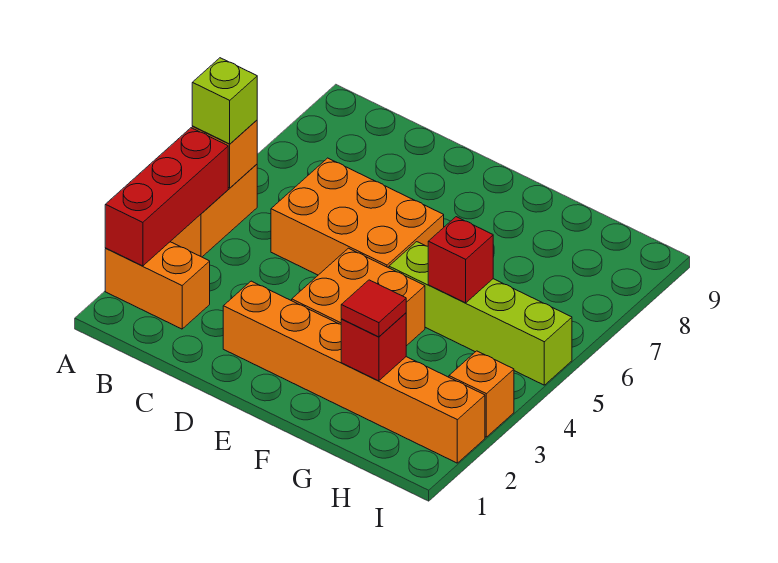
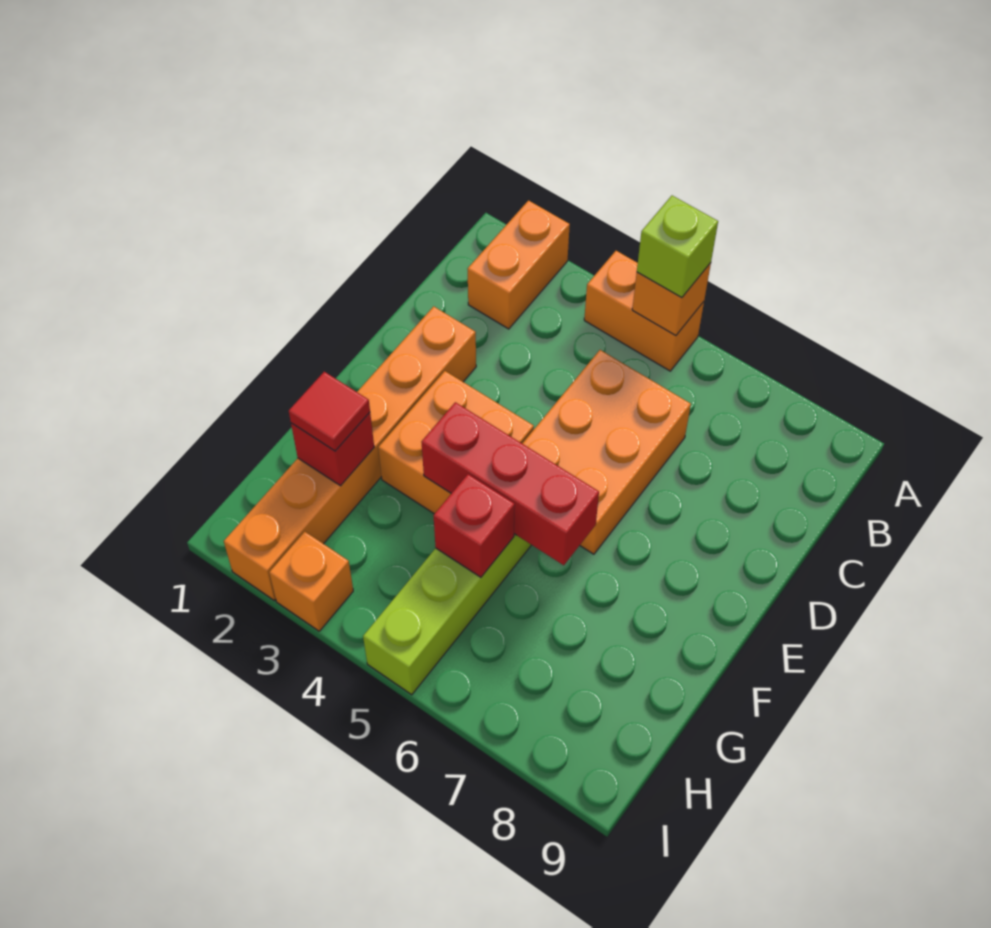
red 1x3 brick [105,128,228,266] -> red 1x3 brick moved to [422,402,599,565]

